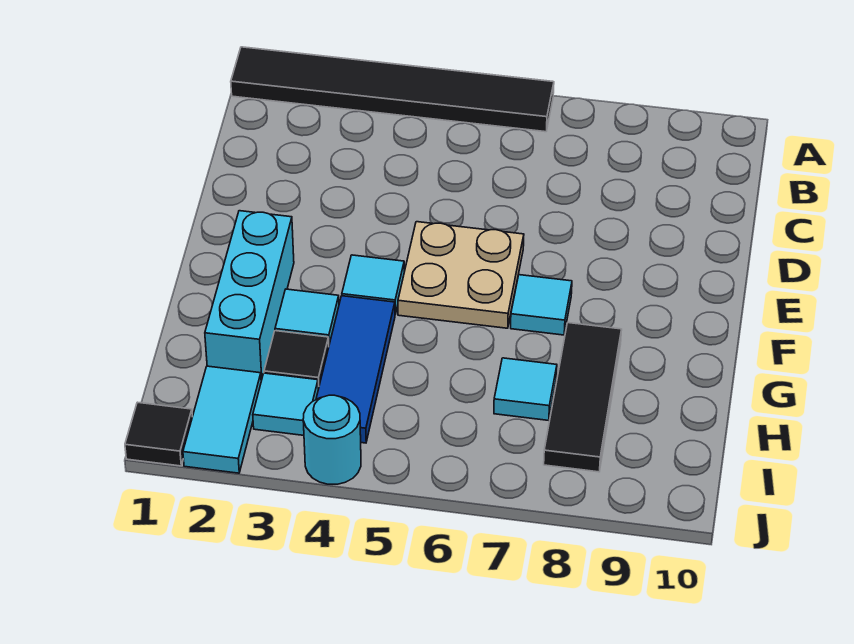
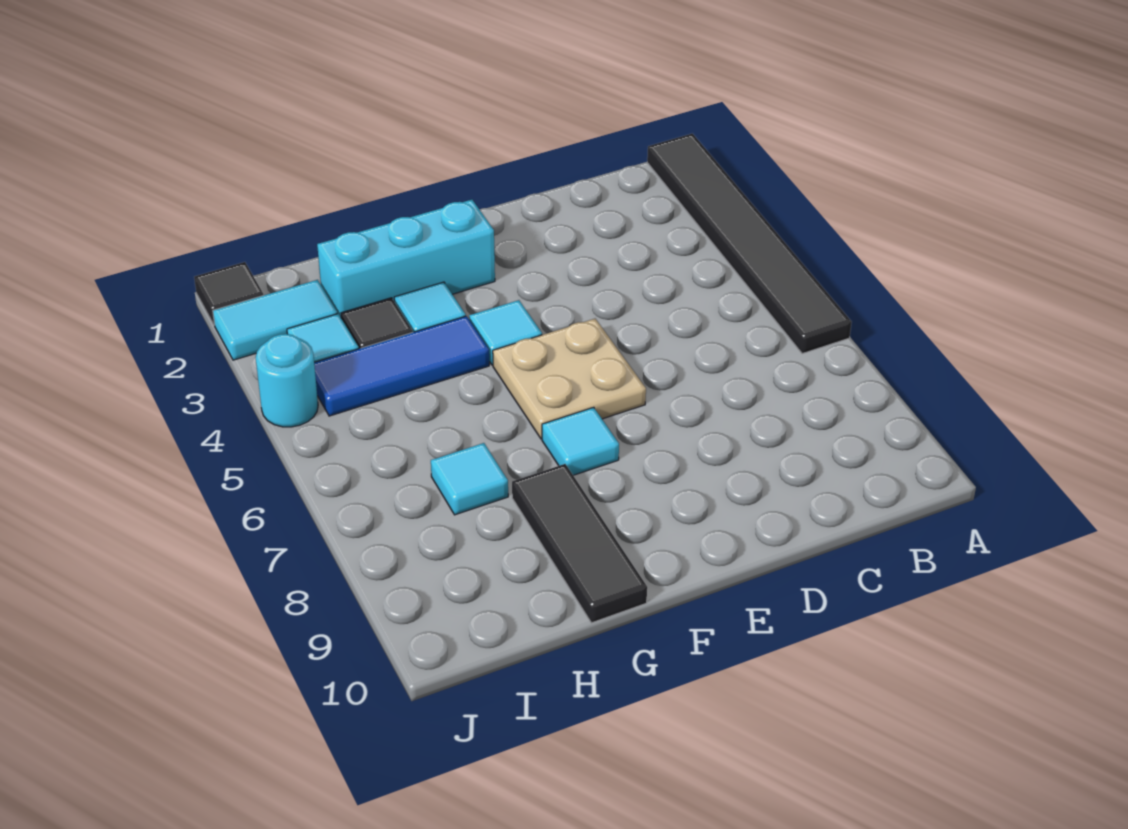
black 1x3 tile [544,323,622,472] -> black 1x3 tile turned to [512,464,647,623]

